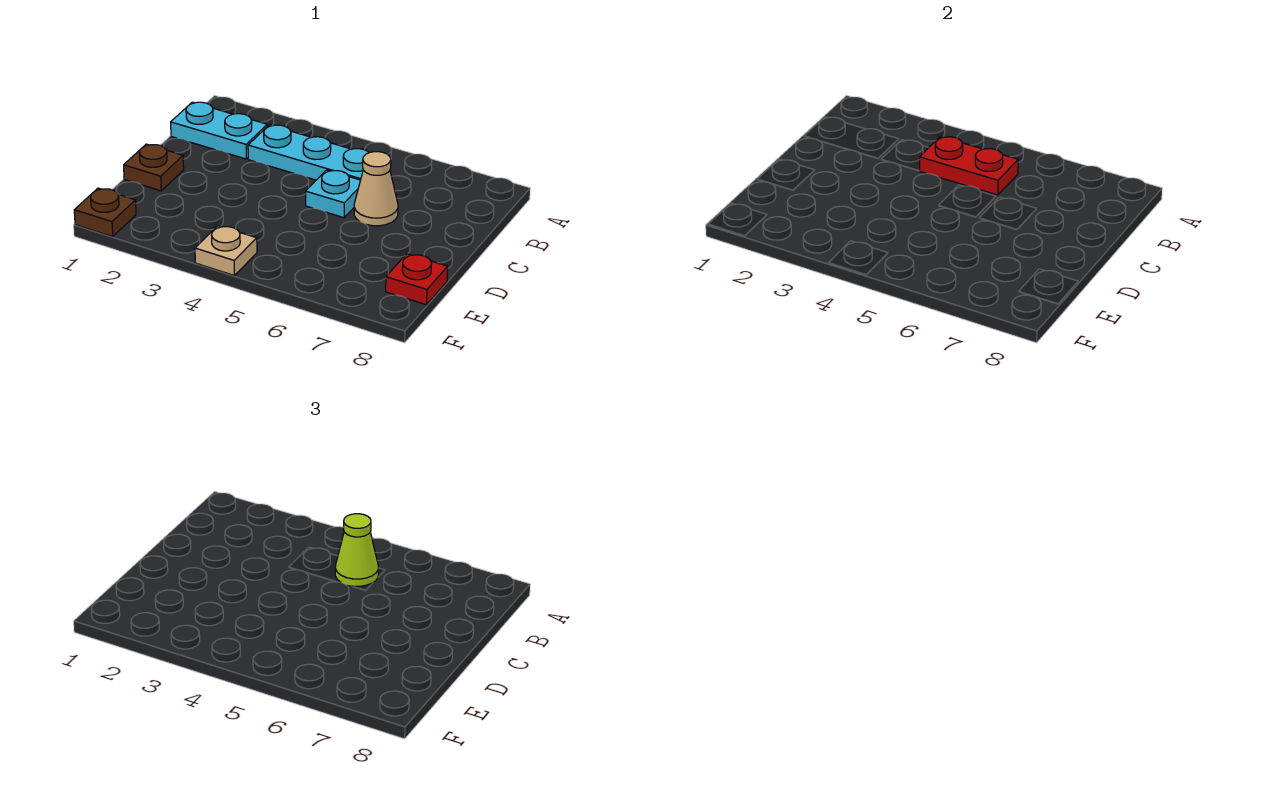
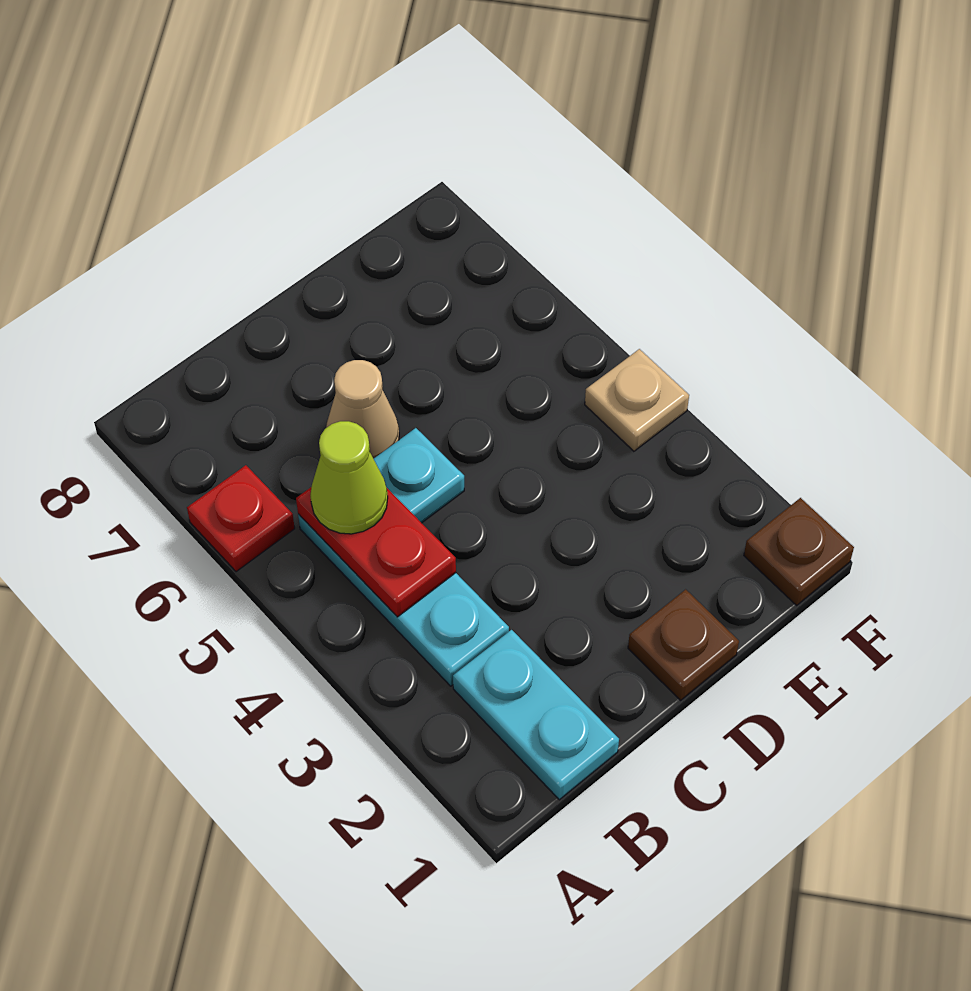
red 1x1 plate [386,254,448,305] -> red 1x1 plate moved to [187,465,295,572]

